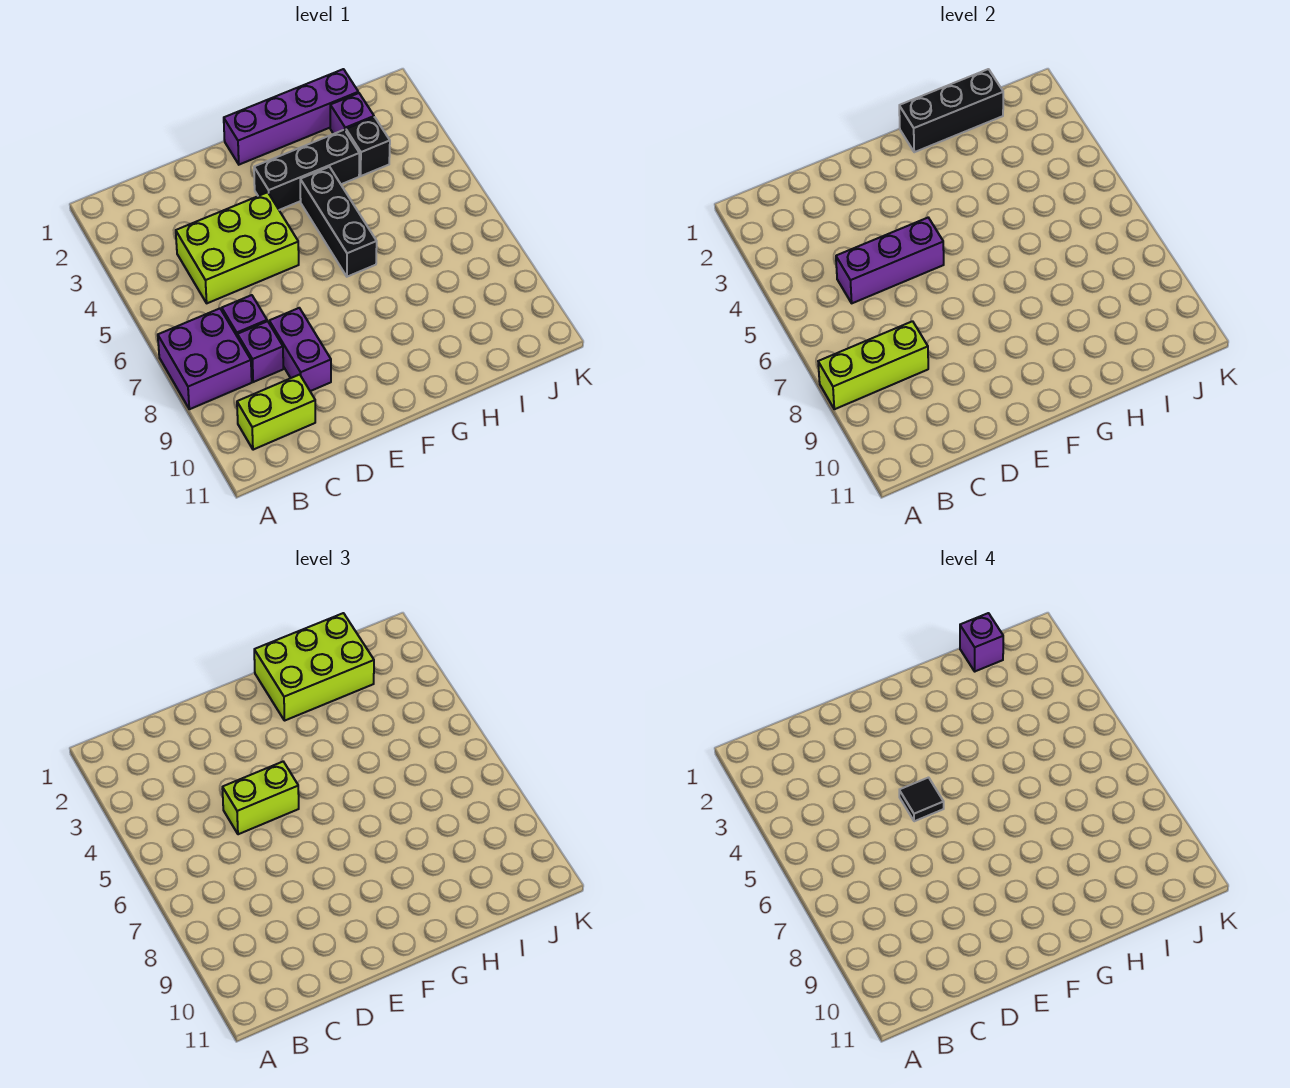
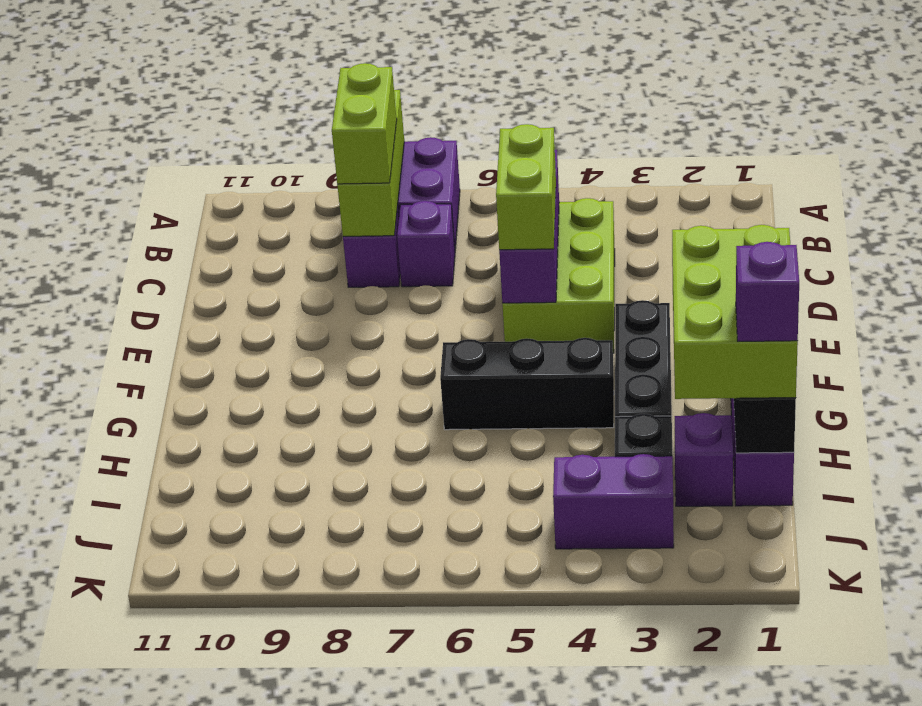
lime 1x2 brick [237,375,315,450] -> lime 1x2 brick moved to [332,63,397,184]
purple 1x2 brick [269,308,331,391] -> purple 1x2 brick moved to [553,454,674,549]
black 1x1 tile [899,778,944,821] -> none

